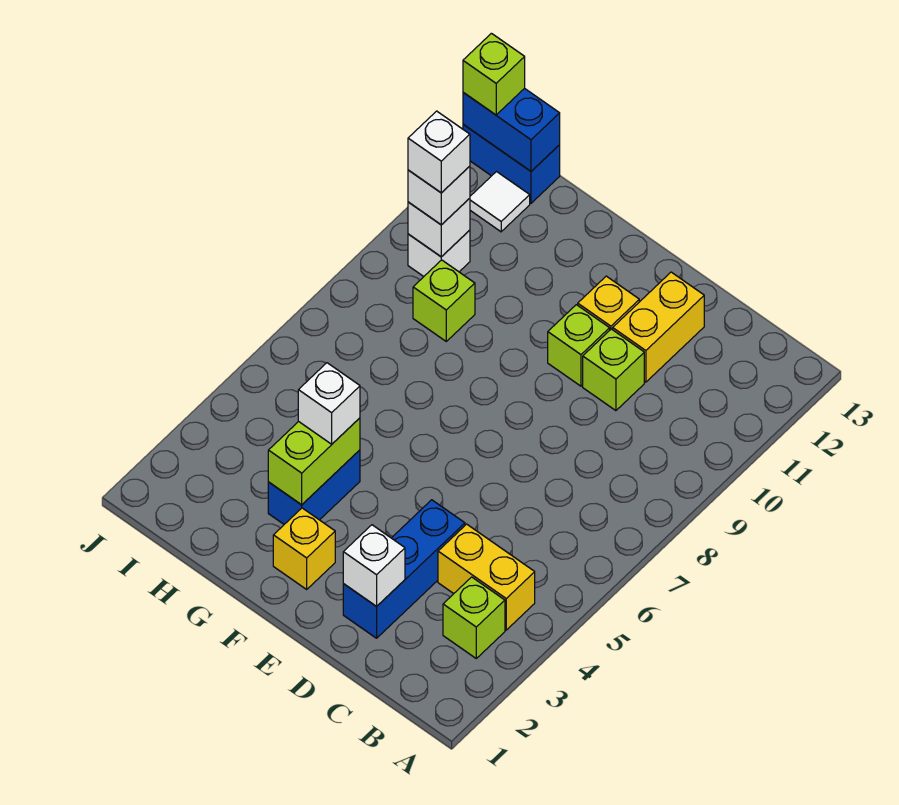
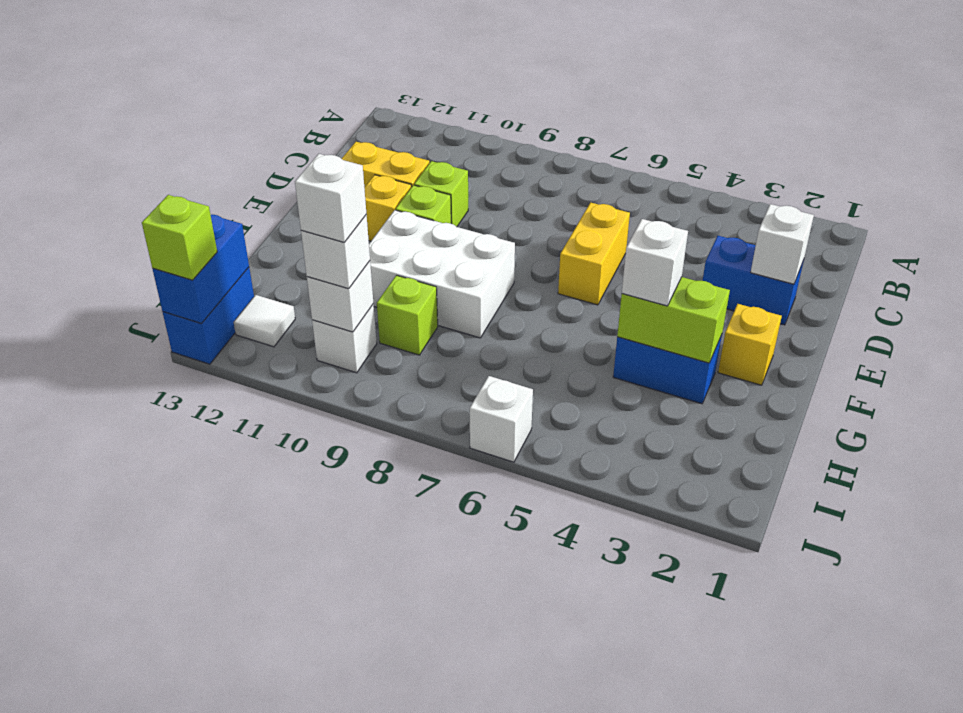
lime 1x1 brick [443,577,505,658] -> none
yellow 1x2 brick [438,524,535,630] -> yellow 1x2 brick moved to [558,203,630,305]
blue 1x3 brick [343,500,465,638] -> blue 1x2 brick [703,236,804,325]
none -> white 2x3 brick [369,210,515,338]
none -> white 1x1 brick [470,376,533,462]

